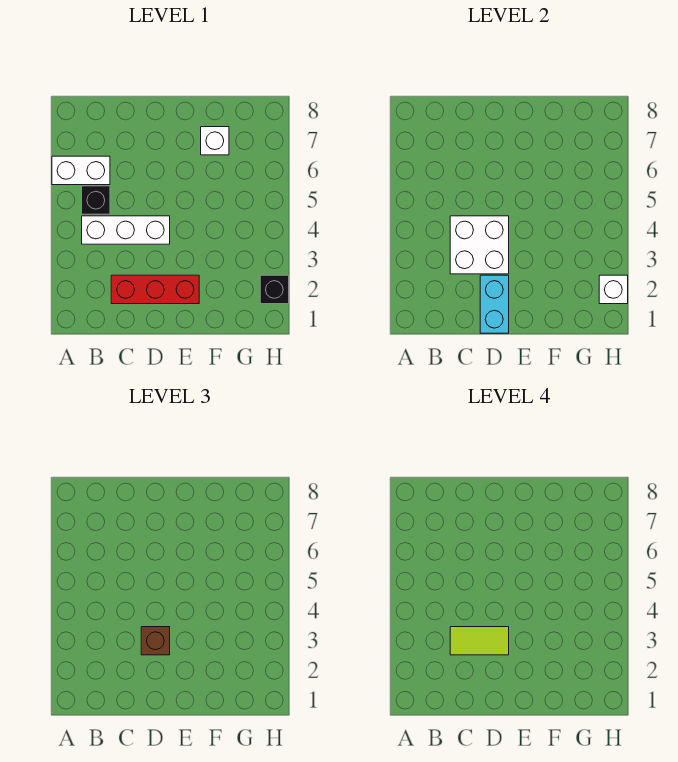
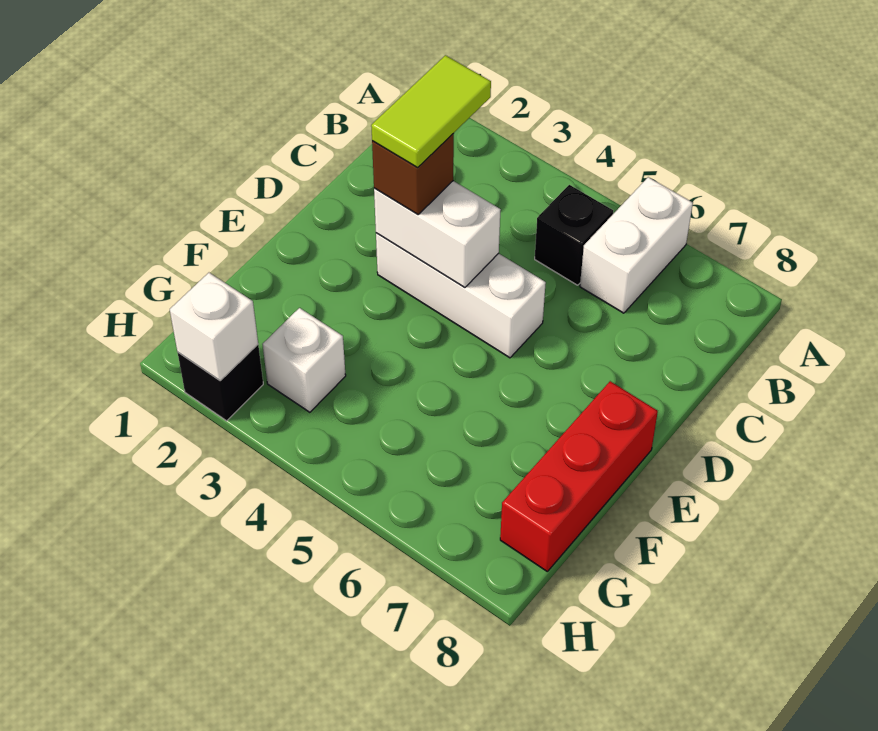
white 1x3 brick [82,216,170,244] -> white 1x3 brick turned to [376,233,546,358]
red 1x3 brick [111,275,199,304] -> red 1x3 brick moved to [500,381,658,571]
white 2x2 brick [450,216,509,274] -> white 1x2 brick [374,181,501,287]
cyan 1x2 brick [480,275,509,333] -> none
white 1x1 brick [201,127,229,155] -> white 1x1 brick moved to [263,308,346,412]

